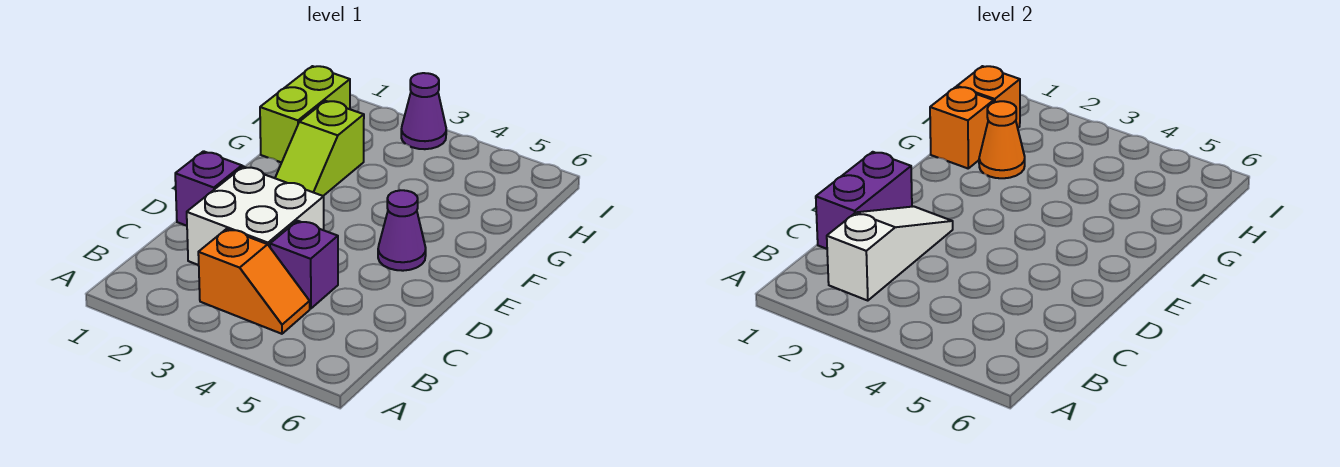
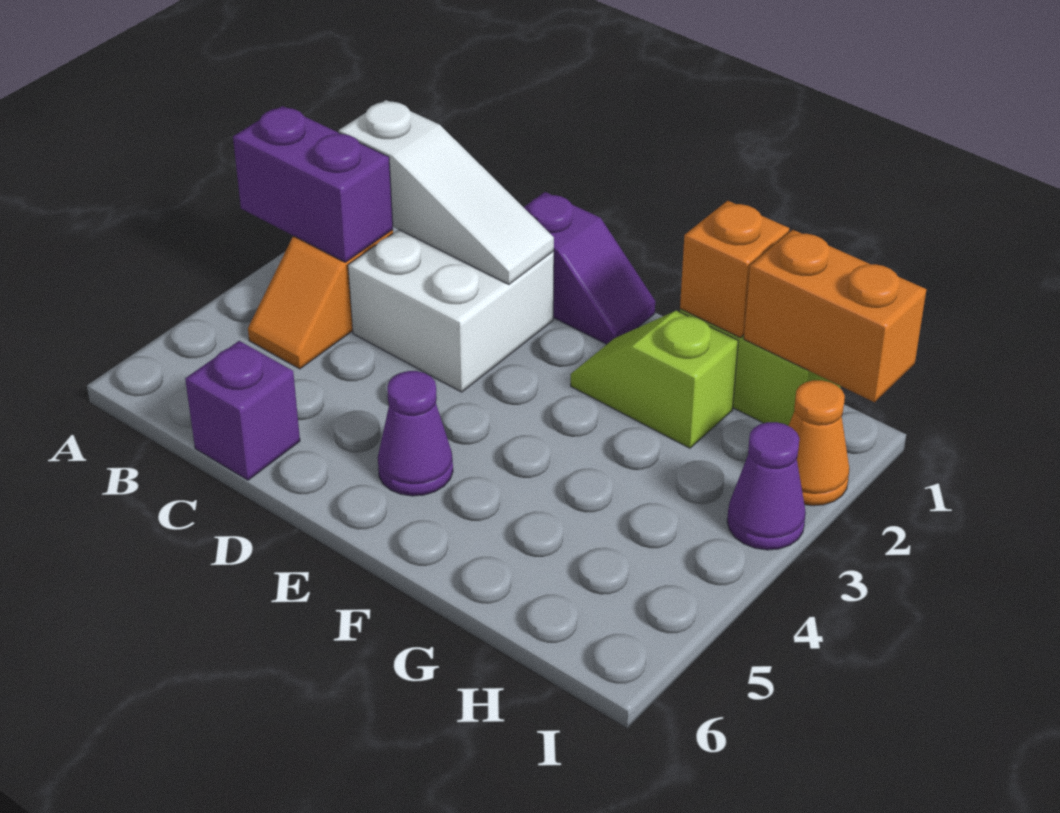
purple 1x2 brick [816,152,912,249] -> purple 1x2 brick moved to [233,106,393,262]
purple 1x1 brick [270,221,338,309] -> purple 1x1 brick moved to [185,341,300,480]
orange 1x1 cone [979,101,1025,178] -> orange 1x1 cone moved to [789,380,850,506]
orange 1x1 brick [957,66,1020,128] -> orange 1x2 brick [744,230,926,402]

